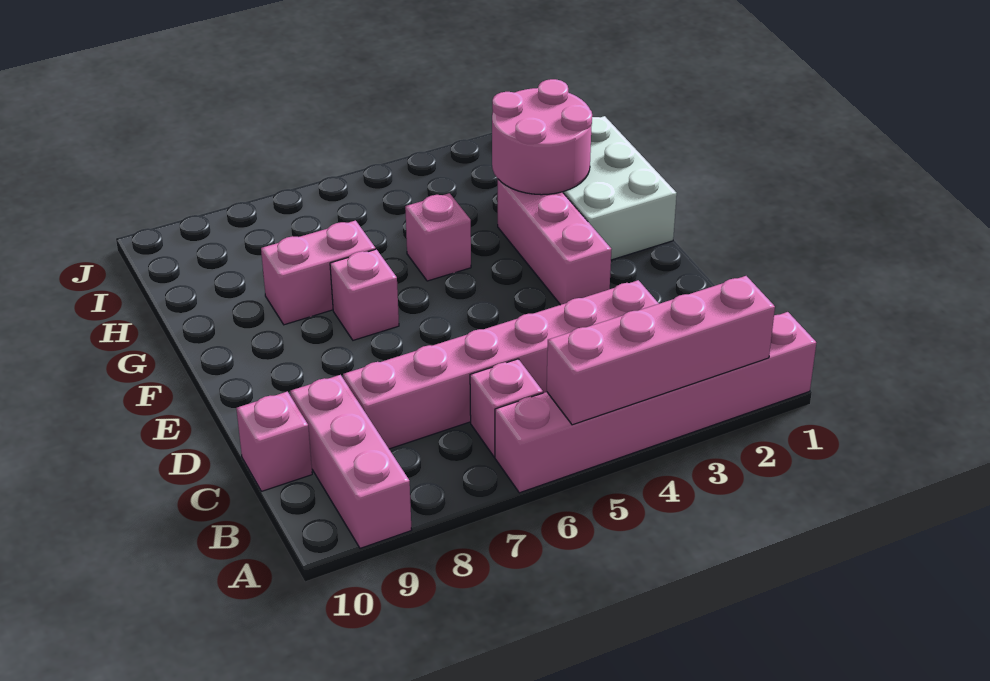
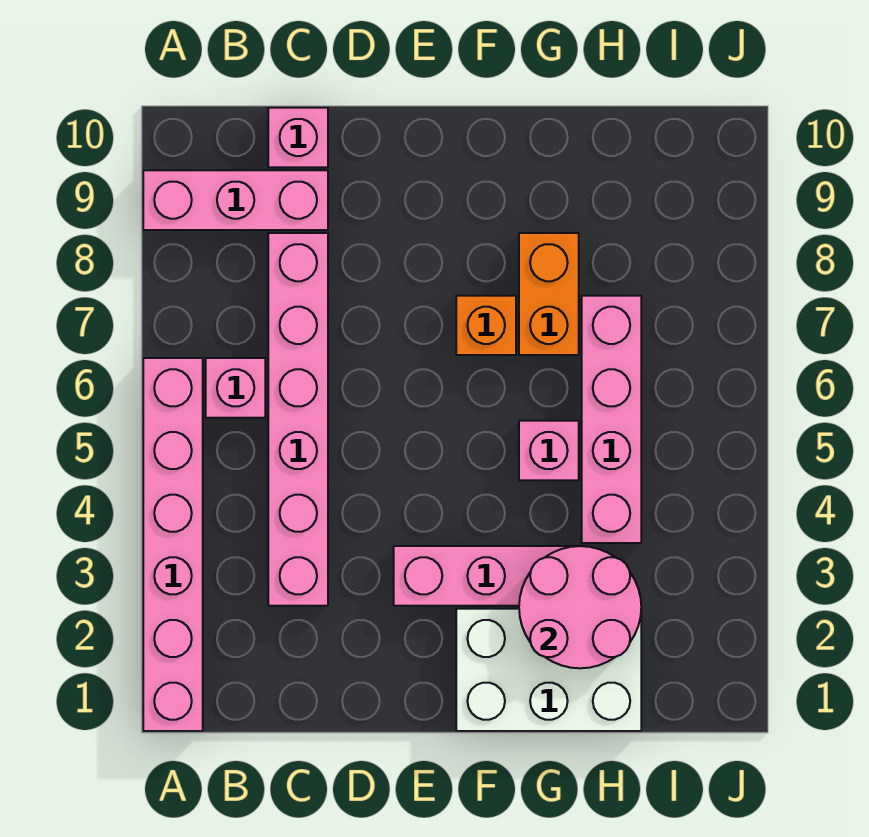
pink 1x4 brick [547,276,775,425] -> pink 1x4 brick moved to [582,296,641,543]
pink 1x1 brick [330,249,399,340] -> orange 1x1 brick [456,296,516,355]
pink 1x2 brick [261,221,376,325] -> orange 1x2 brick [519,233,579,355]

